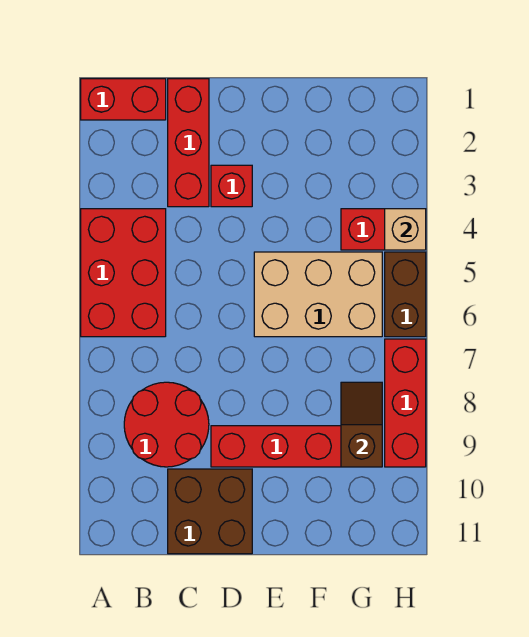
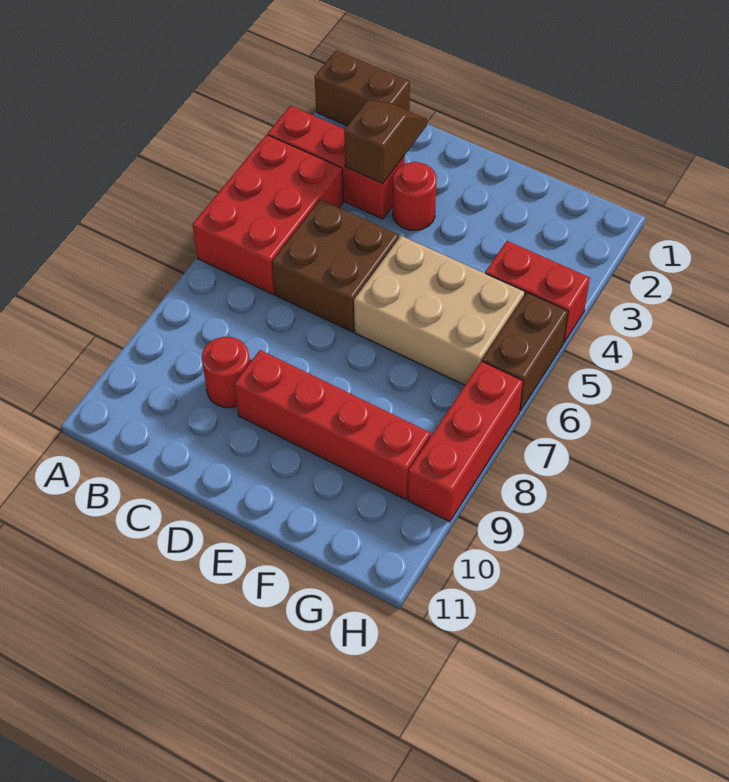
red 1x2 brick [81,79,166,120] -> brown 1x2 brick [315,50,410,126]
red 2x2 round brick [124,382,209,467] -> red 1x1 round brick [202,337,250,408]
red 1x3 brick [168,79,209,207] -> red 1x3 brick turned to [268,106,405,219]
brown 2x2 brick [168,469,252,554] -> brown 2x2 brick moved to [272,199,399,332]
red 1x1 brick [211,165,252,207] -> red 1x1 round brick [393,162,437,230]
brown 1x2 slope [341,382,382,467] -> brown 1x2 slope moved to [344,100,427,184]
tan 1x1 brick [385,209,426,250] -> none

